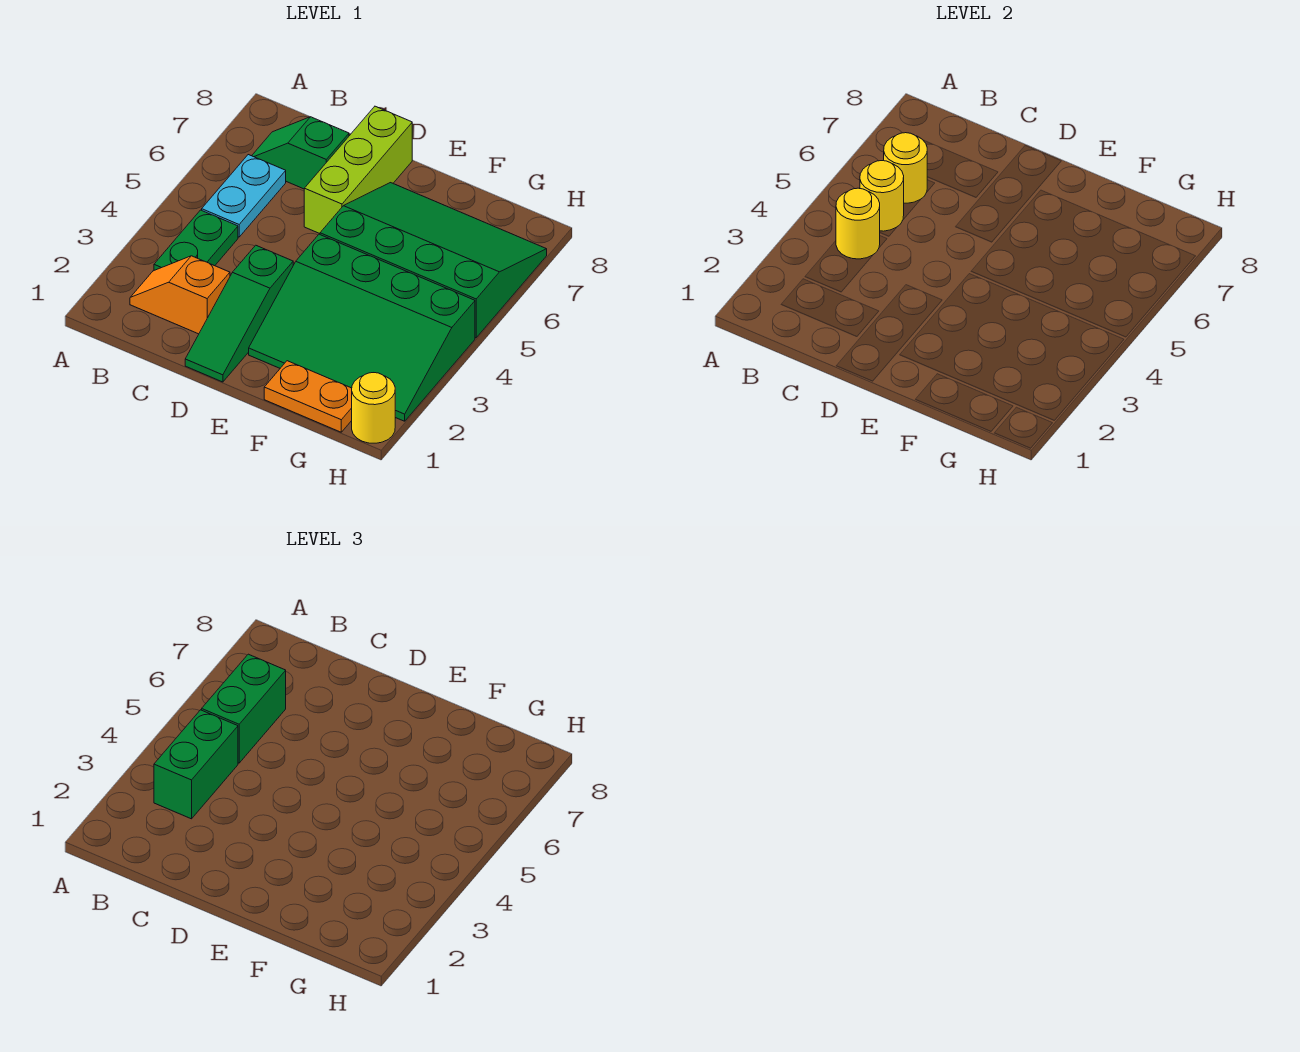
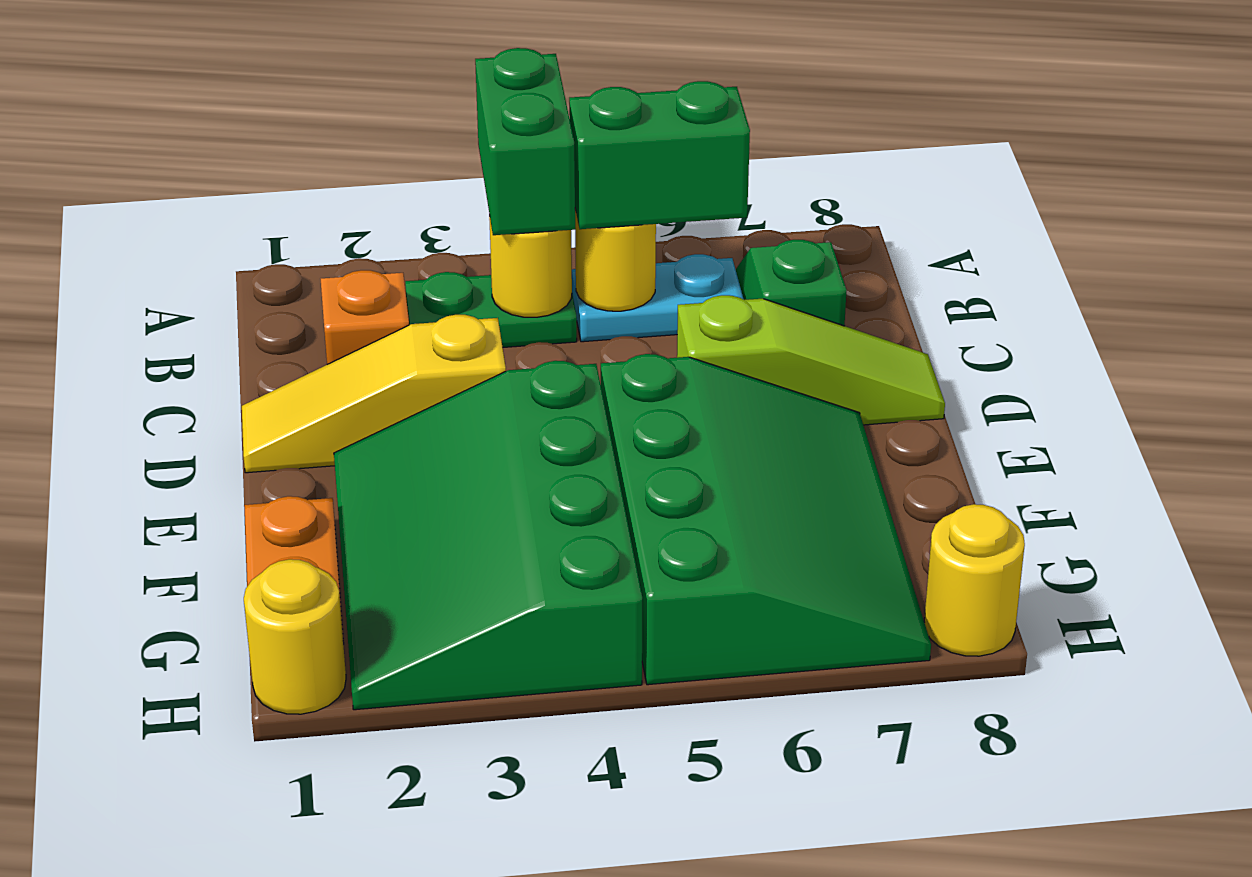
green 1x2 brick [154,710,238,819] -> green 1x2 brick turned to [475,48,575,235]
yellow 1x1 round brick [884,133,927,203] -> yellow 1x1 round brick moved to [924,504,1025,656]
green 1x3 slope [185,245,293,382] -> yellow 1x3 slope [242,315,506,473]
lime 1x3 brick [304,106,412,234] -> lime 1x3 slope [677,295,945,425]

